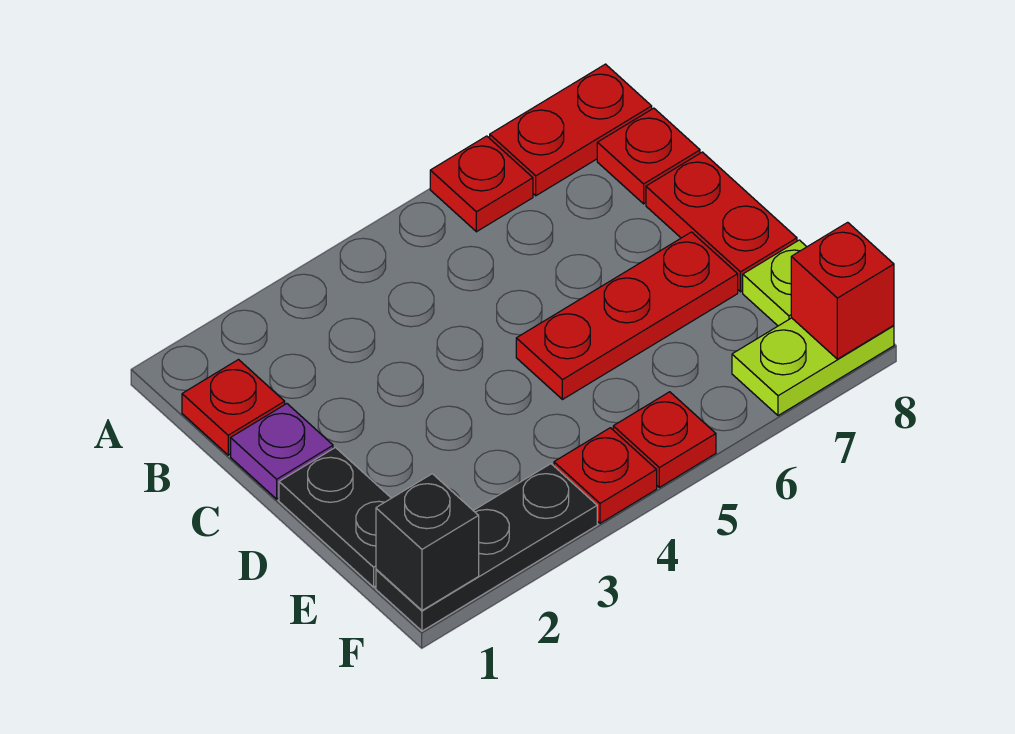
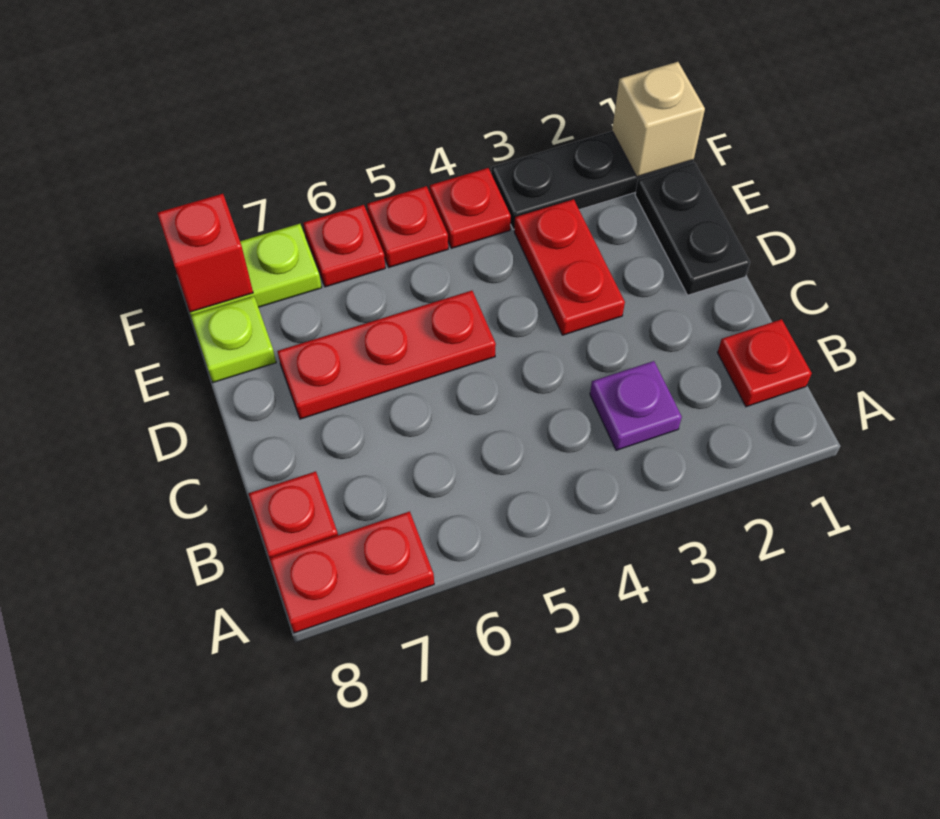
red 1x1 plate [430,136,533,232] -> red 1x1 plate moved to [304,205,385,287]
purple 1x1 plate [231,404,333,499] -> purple 1x1 plate moved to [590,361,682,450]
red 1x2 plate [646,152,797,292] -> red 1x2 plate moved to [514,199,625,335]
black 1x1 brick [376,474,479,610] -> tan 1x1 brick [612,62,705,177]

